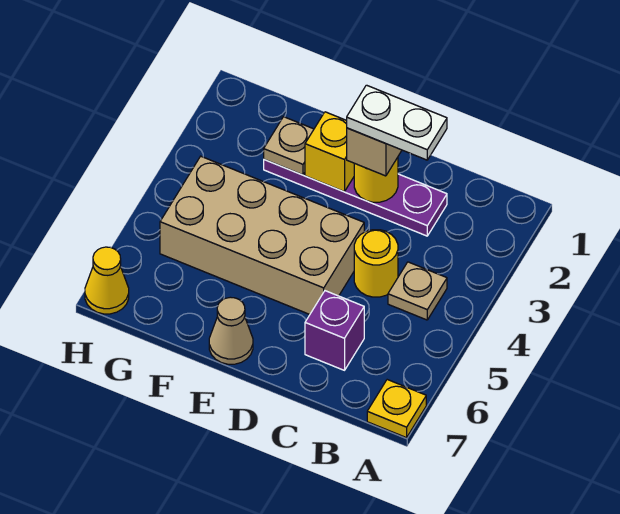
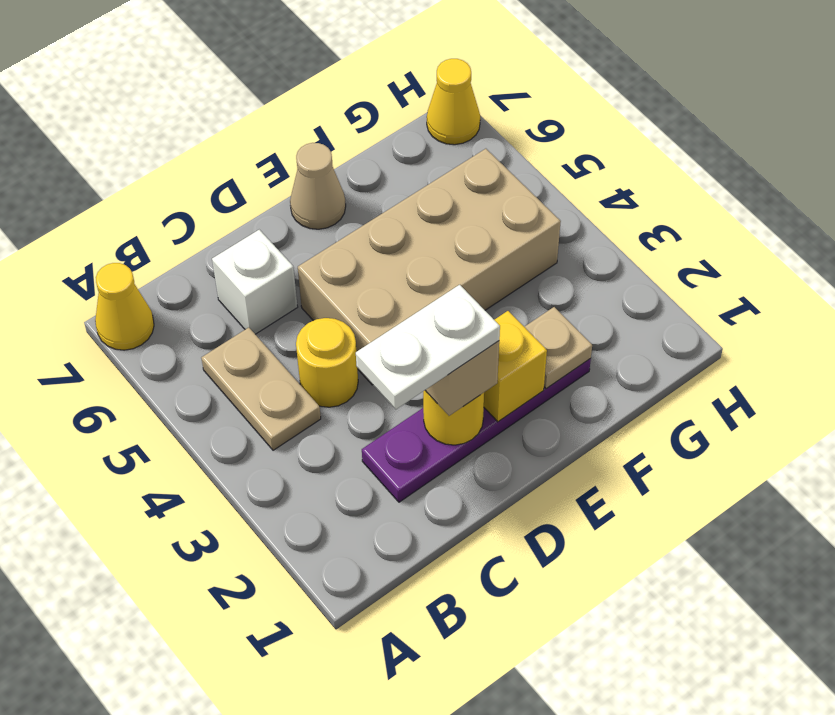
yellow 1x1 plate [367,380,426,438] -> yellow 1x1 cone [95,263,154,350]
tan 1x1 plate [388,262,447,320] -> tan 1x2 plate [201,327,321,450]
purple 1x1 brick [305,291,364,370] -> white 1x1 brick [212,230,298,334]

